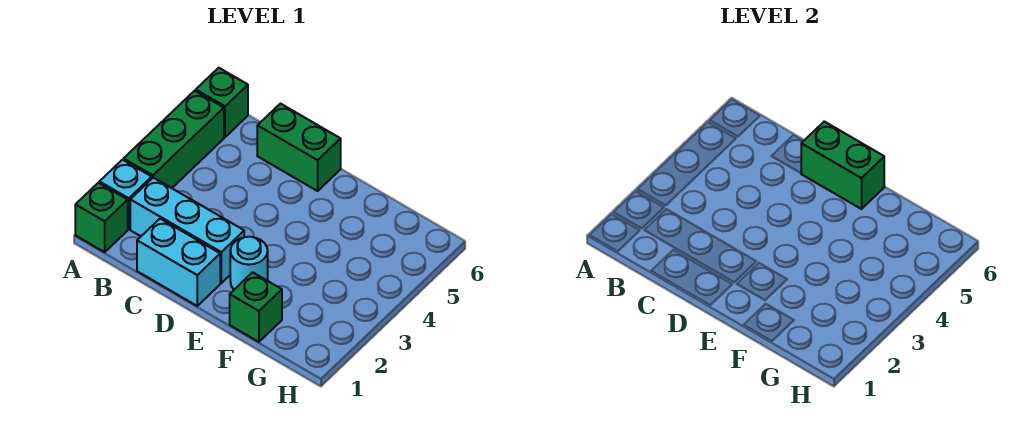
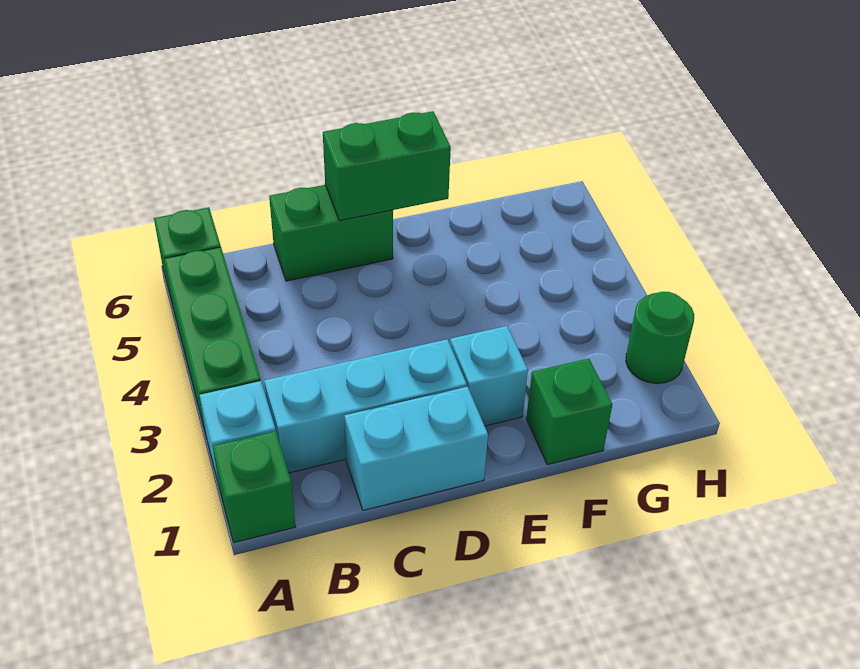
cyan 1x1 round brick [230,237,268,289] -> cyan 1x1 brick [450,326,528,426]
none -> green 1x1 round brick [626,292,694,384]

